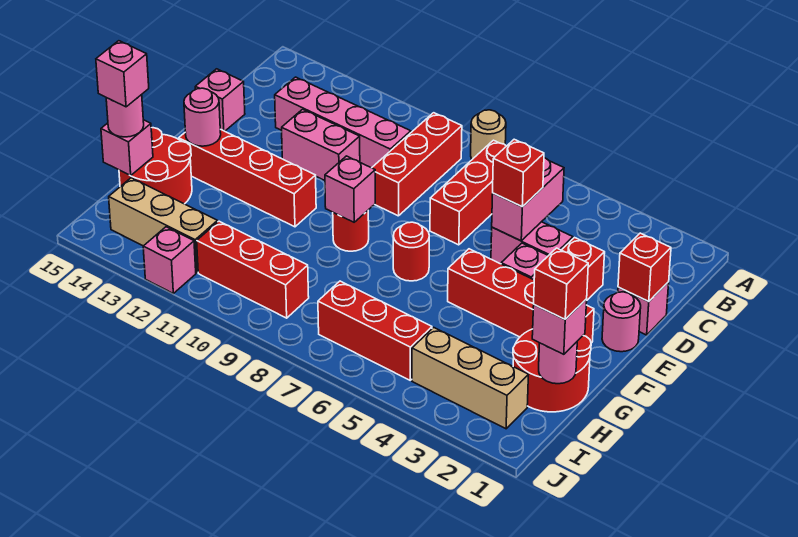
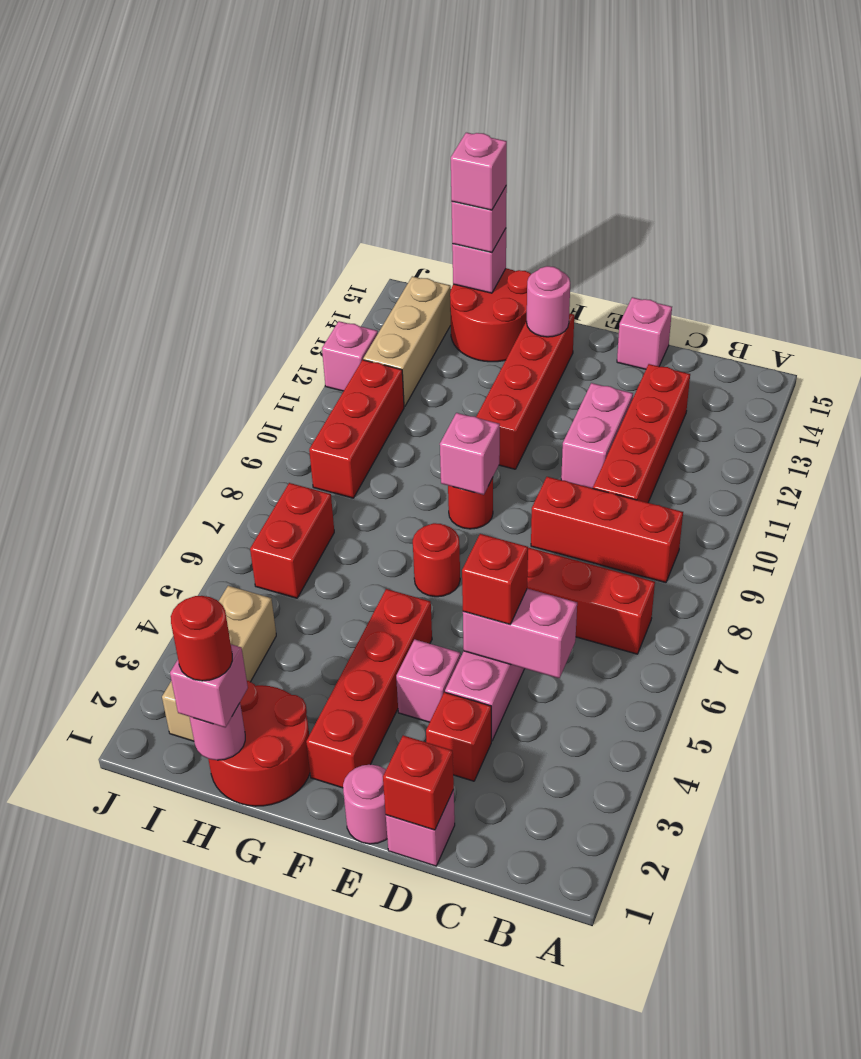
tan 1x1 round brick [471,110,506,159] -> none
pink 1x4 brick [275,77,411,168] -> red 1x4 brick [593,364,690,503]
red 1x1 brick [534,248,588,319] -> red 1x1 round brick [171,596,232,681]
pink 1x1 round brick [106,95,144,137] -> pink 1x1 brick [451,186,507,253]
red 1x3 brick [318,281,432,380] -> red 1x2 brick [250,483,334,598]

